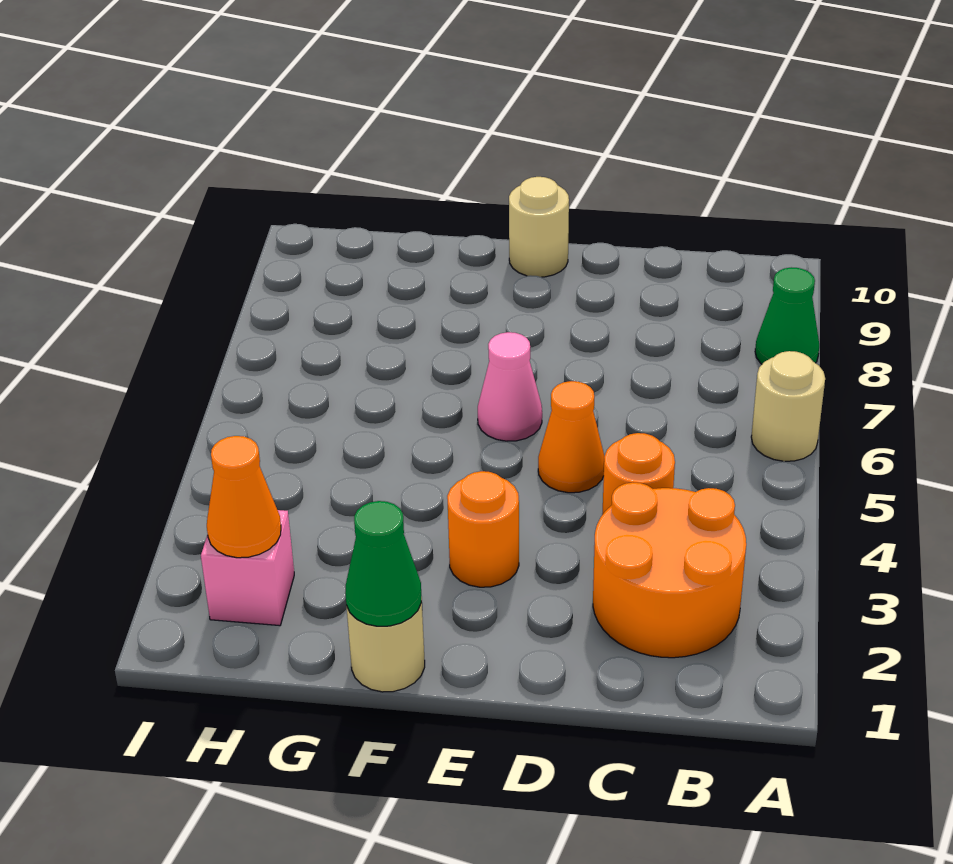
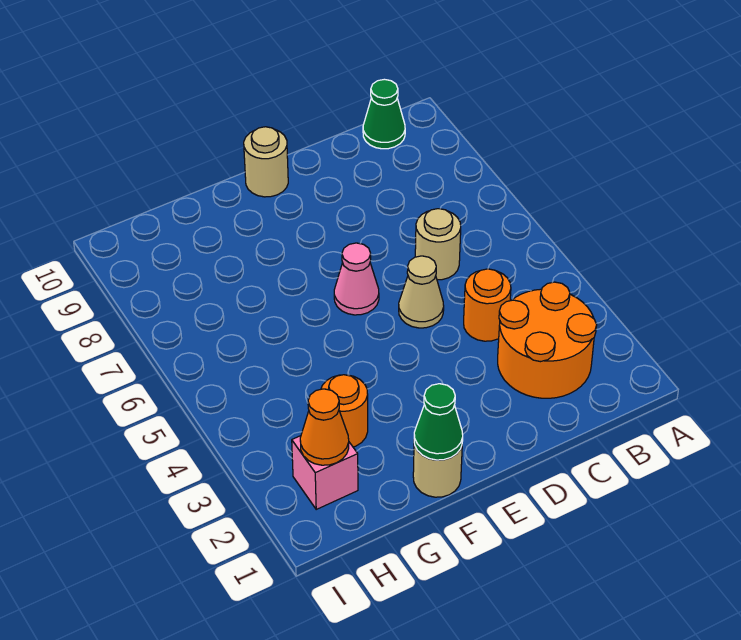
tan 1x1 round brick [751,351,825,461] -> tan 1x1 round brick moved to [415,209,461,280]
green 1x1 cone [755,267,819,364] -> green 1x1 cone moved to [363,79,405,149]
orange 1x1 cone [538,381,604,493] -> tan 1x1 cone [399,256,444,328]
orange 1x1 round brick [447,471,519,587] -> orange 1x1 round brick moved to [321,375,368,447]

